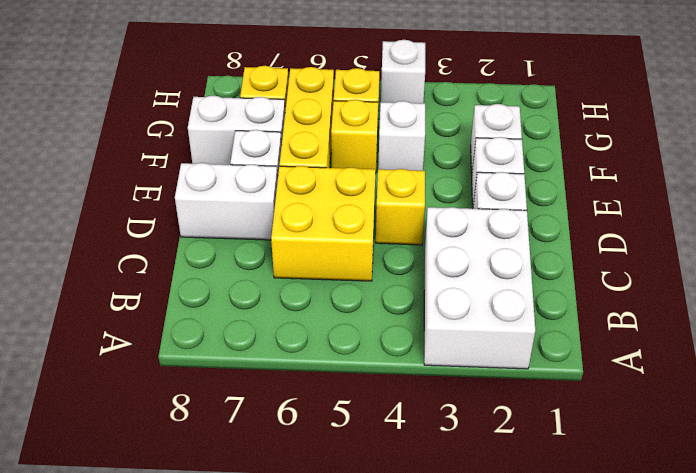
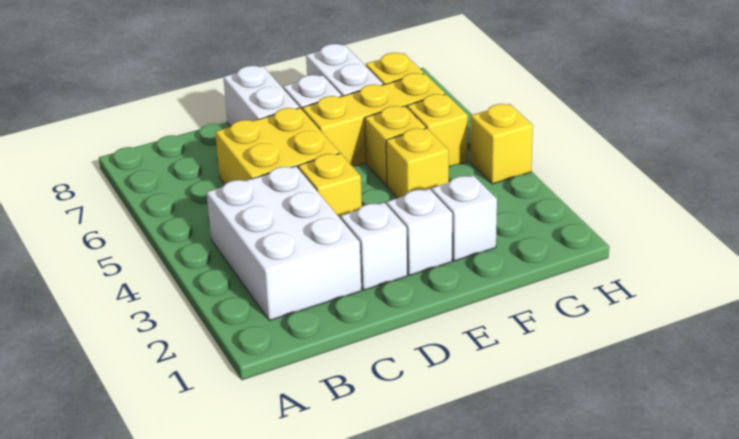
white 2x3 brick [424,207,535,369] -> white 2x3 brick turned to [207,166,361,321]
white 1x1 brick [378,101,425,171] -> yellow 1x1 brick [386,128,449,198]
white 1x1 brick [381,40,425,103] -> yellow 1x1 brick [470,104,533,184]

